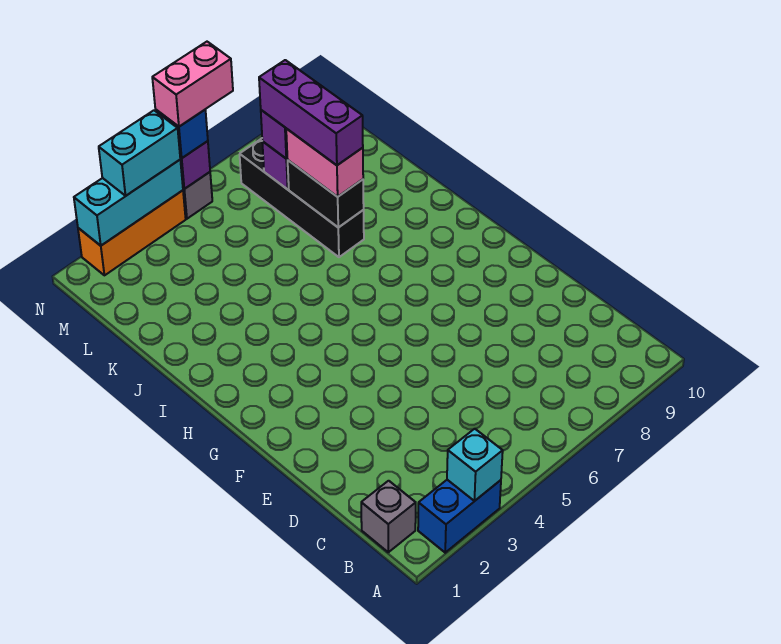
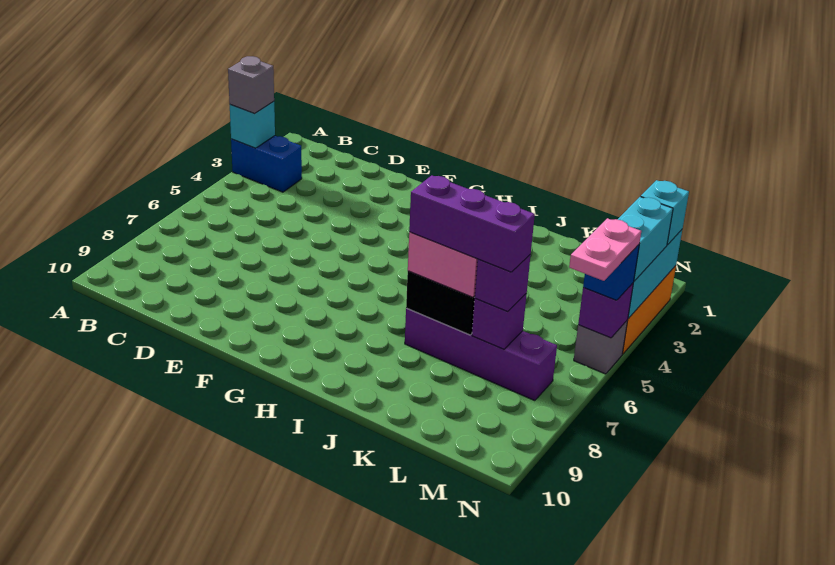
blue 1x2 brick [418,480,501,553] -> blue 1x2 brick turned to [231,136,302,192]
grey 1x1 brick [361,481,416,552] -> grey 1x1 brick moved to [228,56,274,114]
black 1x4 brick [240,139,364,257] -> purple 1x4 brick [405,308,557,401]
none -> cyan 1x1 brick [641,180,689,245]
pink 1x2 brick [152,42,233,127] -> pink 1x2 plate [569,218,641,281]

